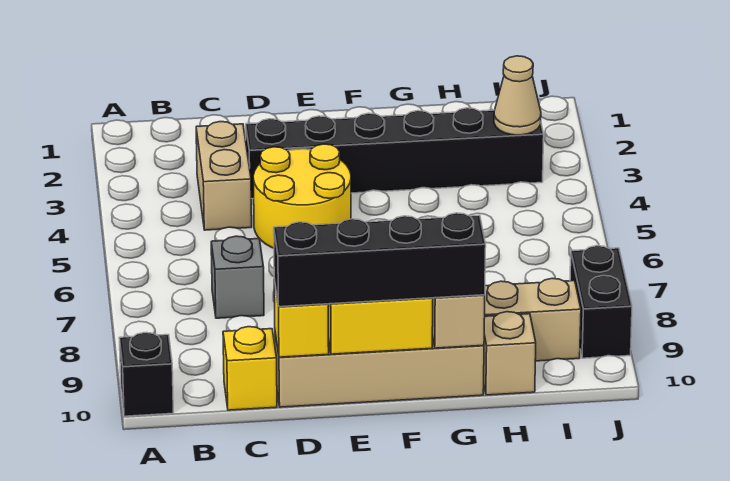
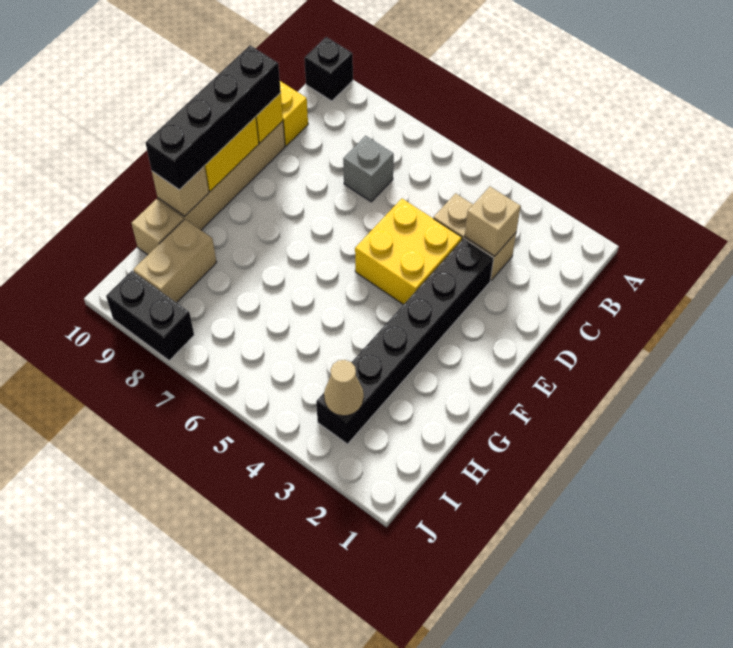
none -> tan 1x1 brick [465,186,521,256]
yellow 2x2 round brick [253,144,351,248] -> yellow 2x2 brick [355,199,462,305]

